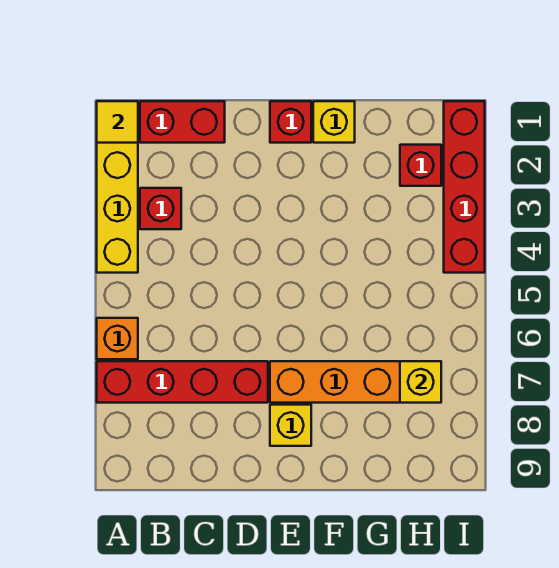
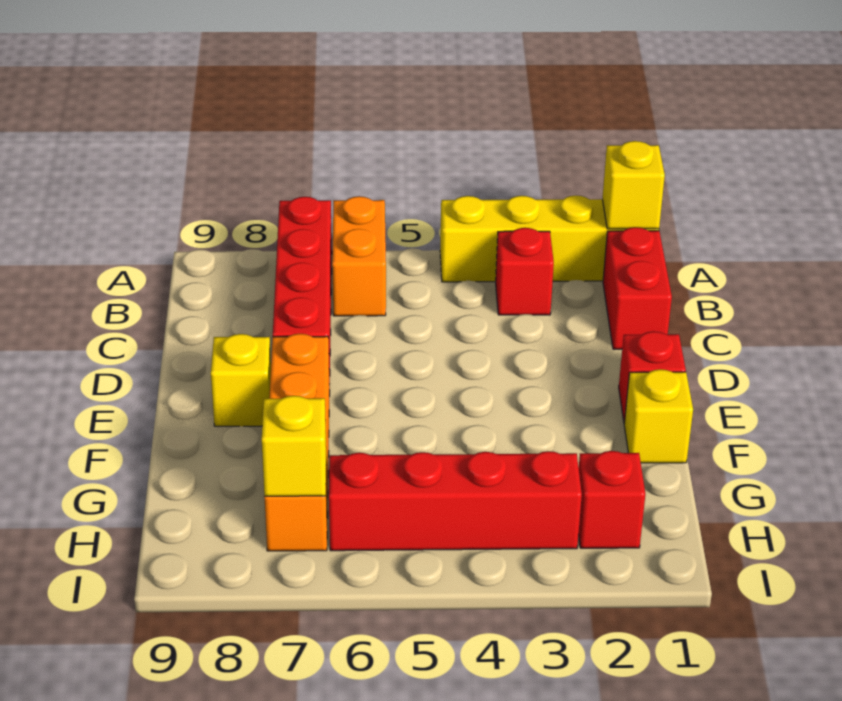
yellow 1x1 tile [97,101,138,143] -> yellow 1x1 brick [602,141,665,229]
orange 1x1 brick [97,318,138,359] -> orange 1x2 brick [332,196,386,316]
red 1x4 brick [444,101,485,273] -> red 1x4 brick moved to [329,451,582,551]

